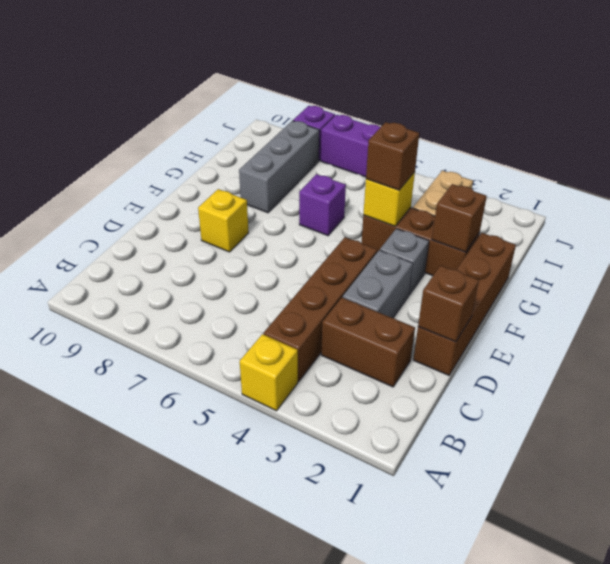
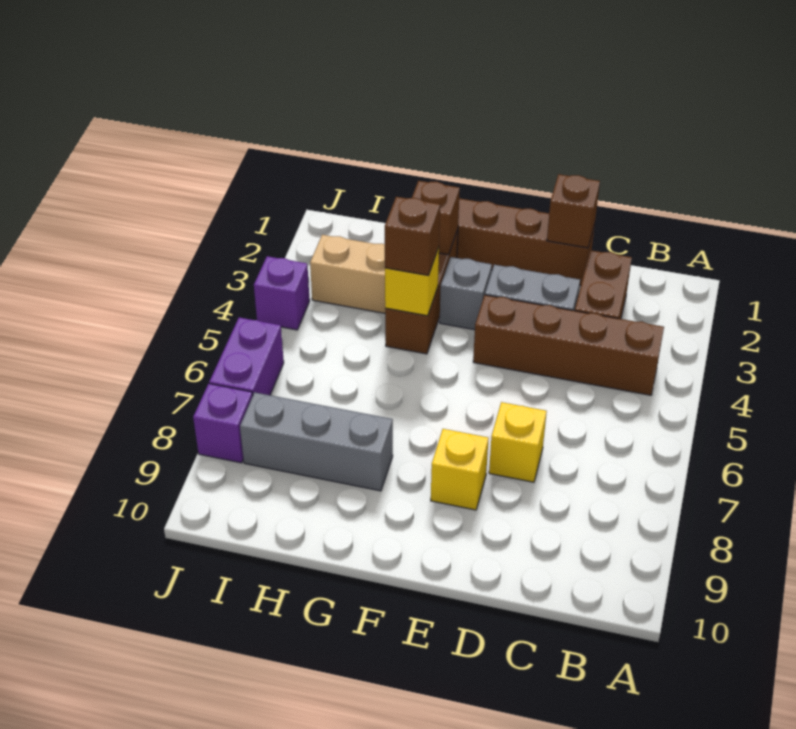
yellow 1x1 brick [240,334,298,411] -> yellow 1x1 brick moved to [489,402,547,482]
purple 1x1 brick [299,174,346,236] -> purple 1x1 brick moved to [254,256,310,330]

